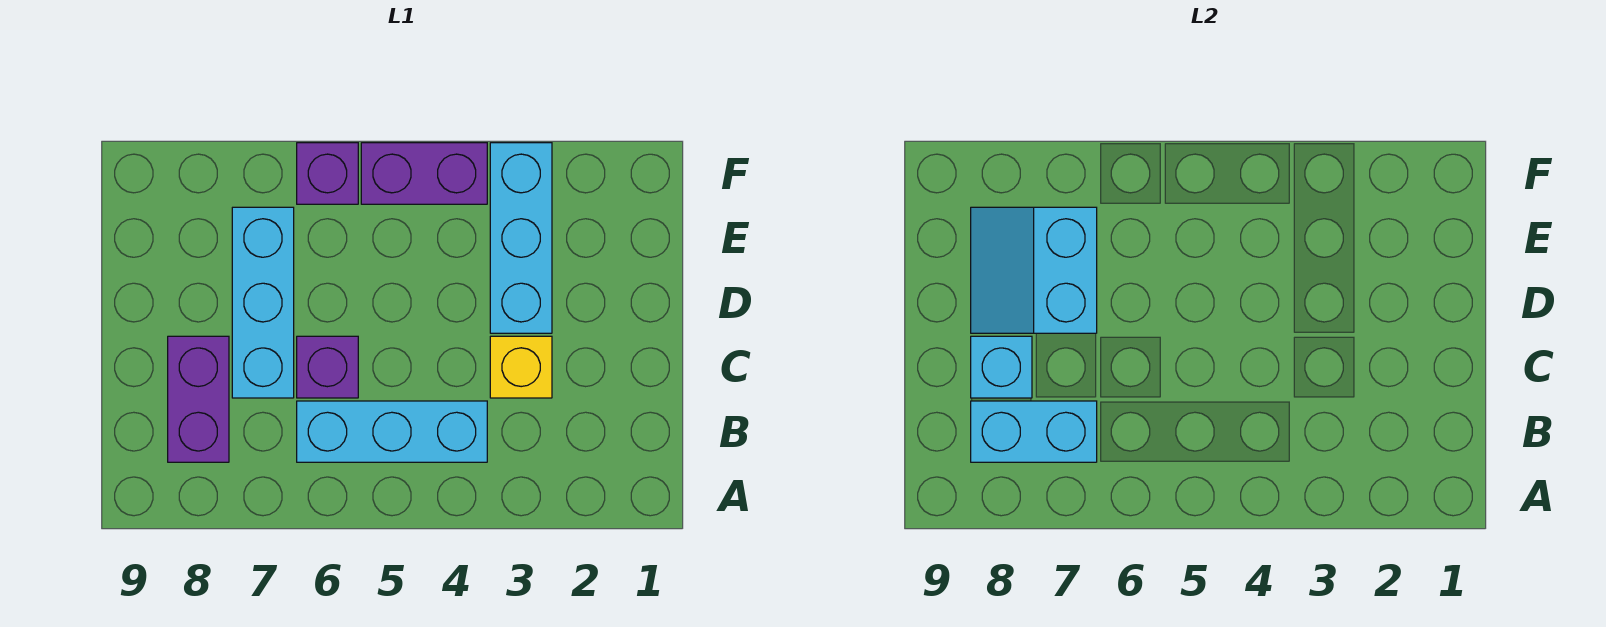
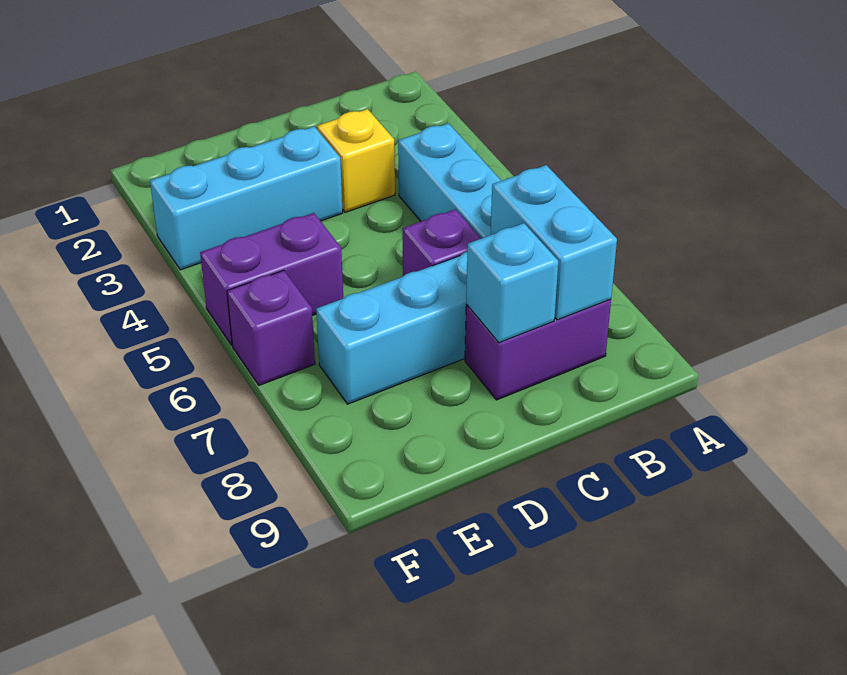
cyan 2x2 slope [971,207,1097,333] -> none
purple 1x2 brick [361,143,487,204] -> purple 1x2 brick turned to [200,213,343,345]

